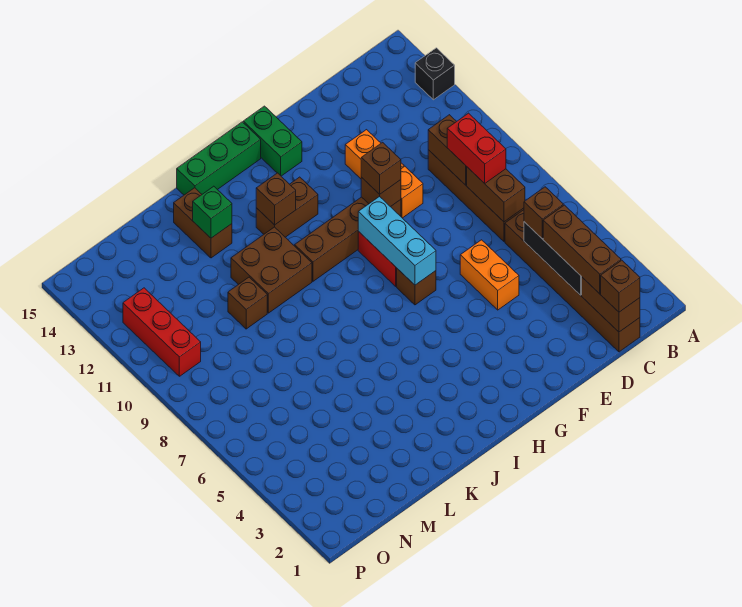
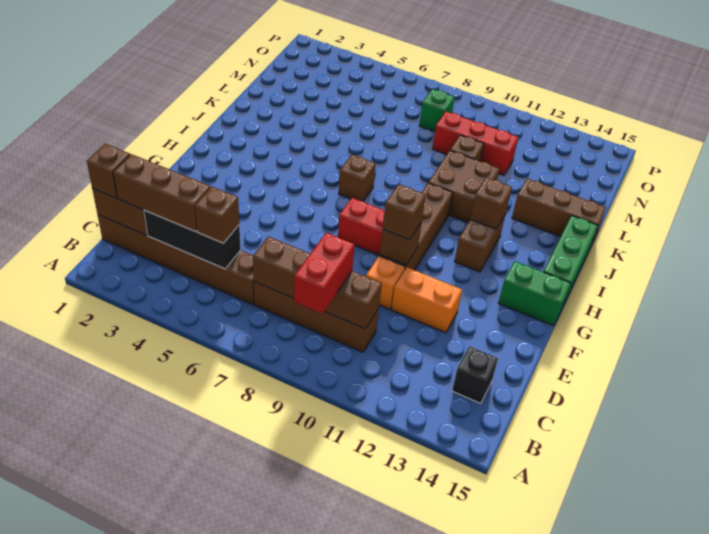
black 1x1 brick [415,48,455,100] -> black 1x1 brick moved to [452,346,498,404]
red 1x2 brick [447,113,506,183] -> red 1x2 brick turned to [294,233,354,314]
orange 1x2 brick [460,240,519,310] -> none
brown 1x1 brick [397,269,436,305] -> brown 1x1 brick moved to [339,155,376,201]
cyan 1x3 brick [358,196,436,285] -> none
brown 1x2 brick [174,188,232,258] -> brown 1x3 brick [512,179,606,245]
green 1x1 brick [193,186,232,238] -> green 1x1 brick moved to [419,89,455,132]
red 1x3 brick [123,288,201,376] -> red 1x3 brick moved to [432,112,518,175]

